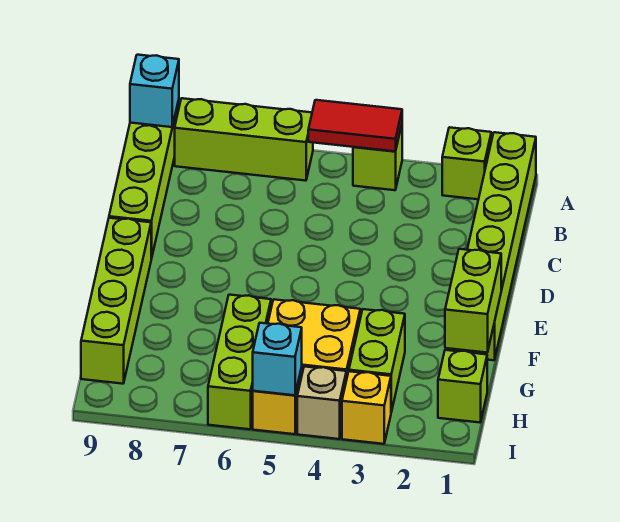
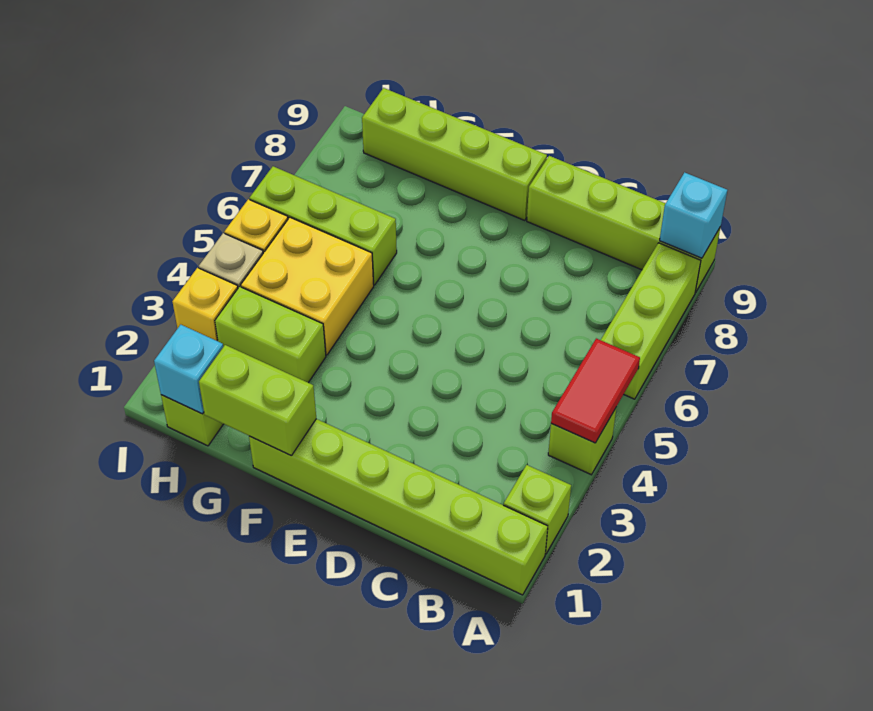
cyan 1x1 brick [253,323,302,395] -> cyan 1x1 brick moved to [154,325,223,414]

